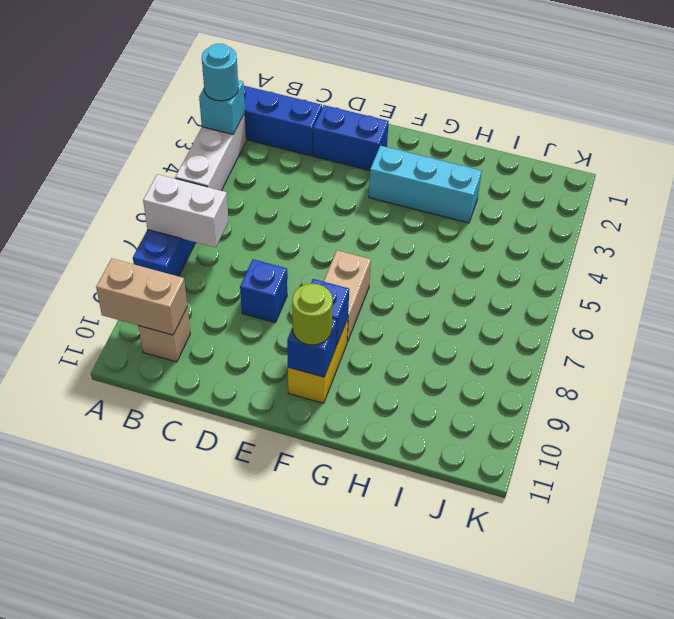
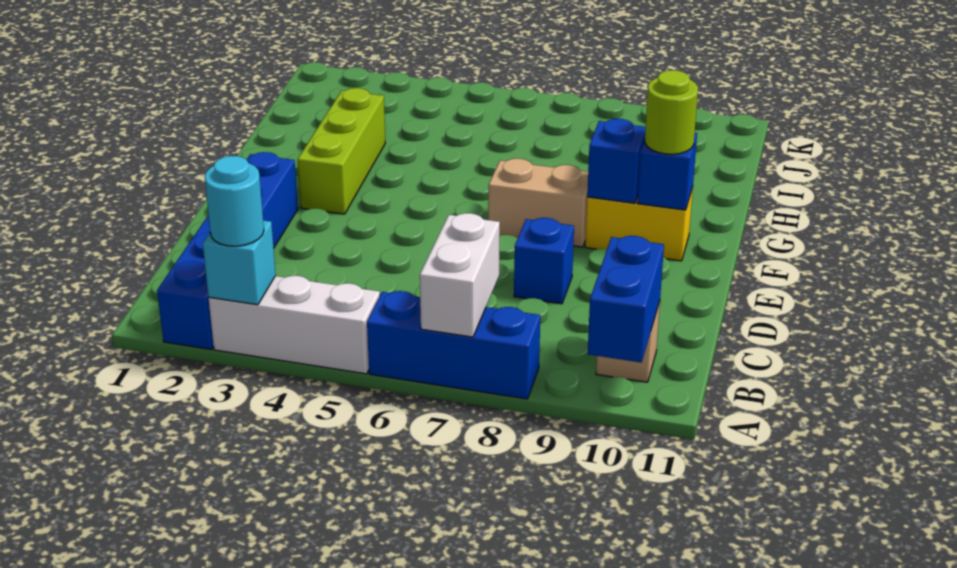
tan 1x2 brick [96,259,187,335] -> blue 1x2 brick [588,236,664,363]
cyan 1x3 brick [369,146,482,223] -> lime 1x3 brick [298,88,385,214]

